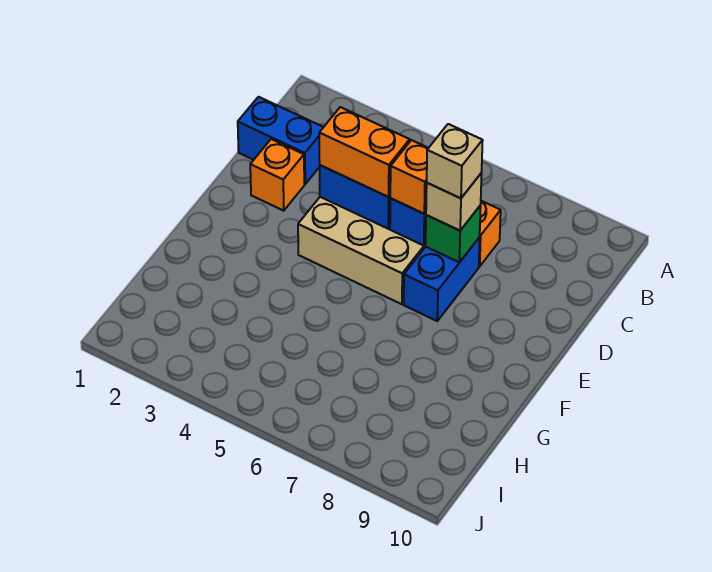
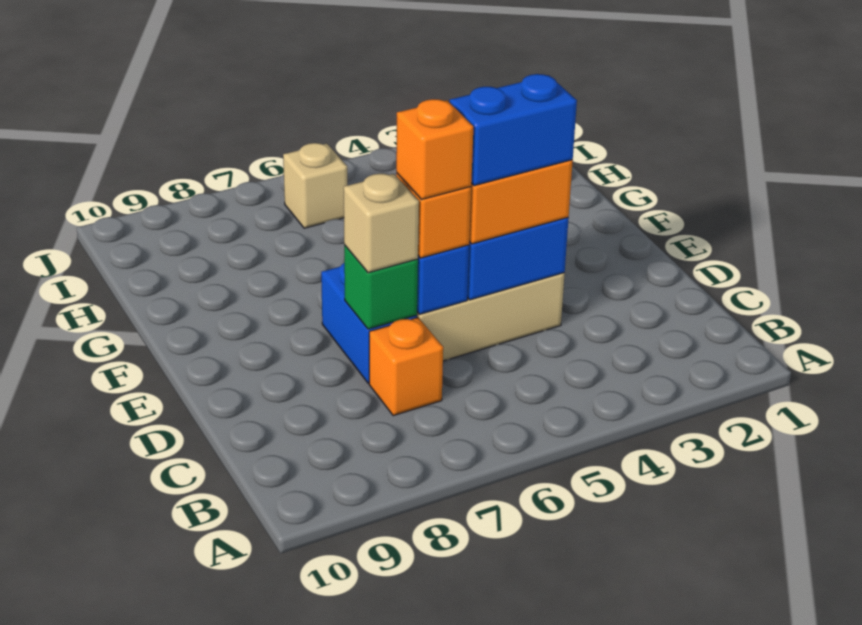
blue 1x2 brick [238,97,323,184] -> blue 1x2 brick moved to [449,74,577,186]
orange 1x1 brick [250,139,304,211] -> orange 1x1 brick moved to [396,99,473,200]
tan 1x1 brick [427,124,483,198] -> tan 1x1 brick moved to [283,143,348,228]

